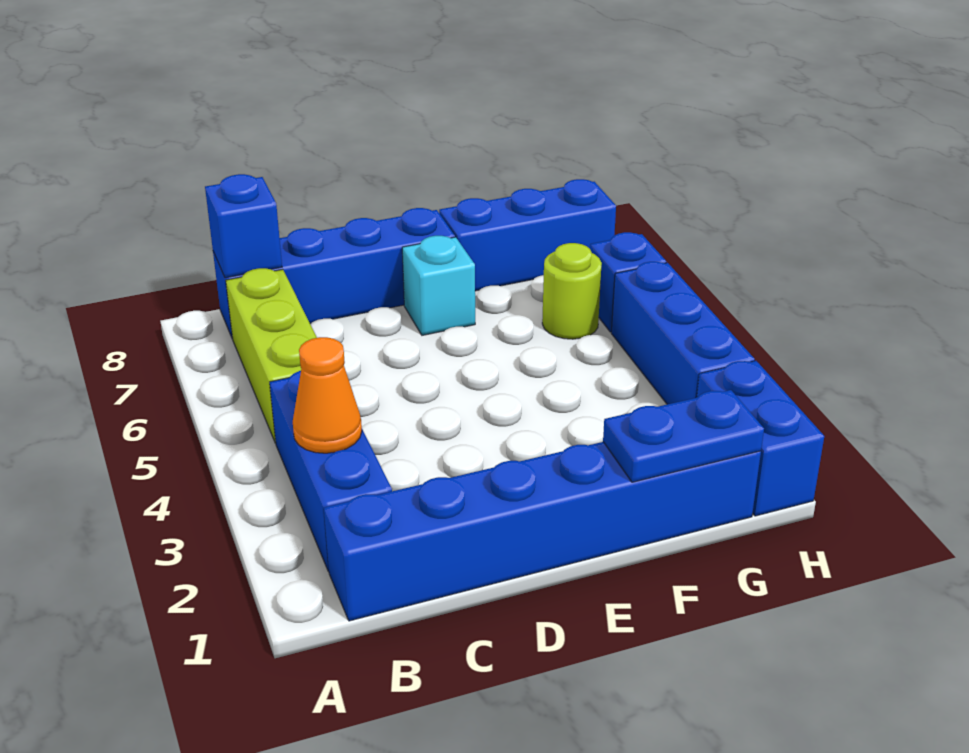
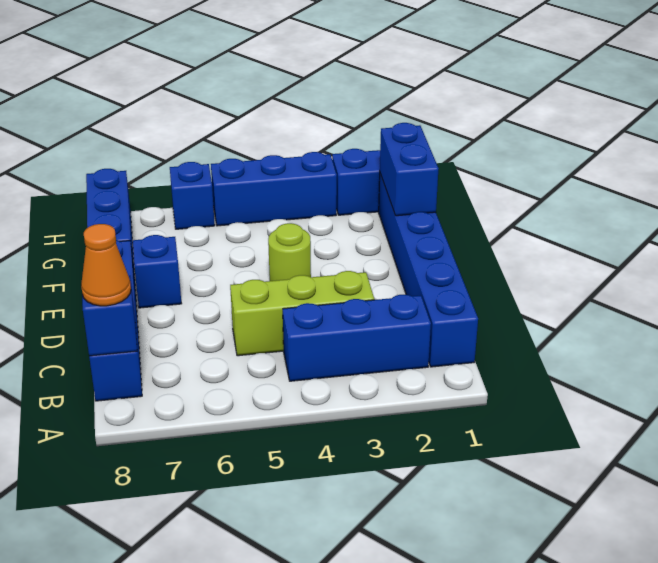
orange 1x1 cone [293,337,362,453] -> orange 1x1 cone moved to [81,224,131,306]
lime 1x3 brick [226,268,317,443] -> lime 1x3 brick moved to [230,271,374,356]
cyan 1x1 brick [402,236,475,335] -> blue 1x1 brick [133,235,182,308]
blue 1x2 plate [603,390,764,482] -> blue 1x2 brick [380,123,439,216]
lime 1x1 round brick [542,243,602,339] -> lime 1x1 round brick moved to [268,223,311,281]

